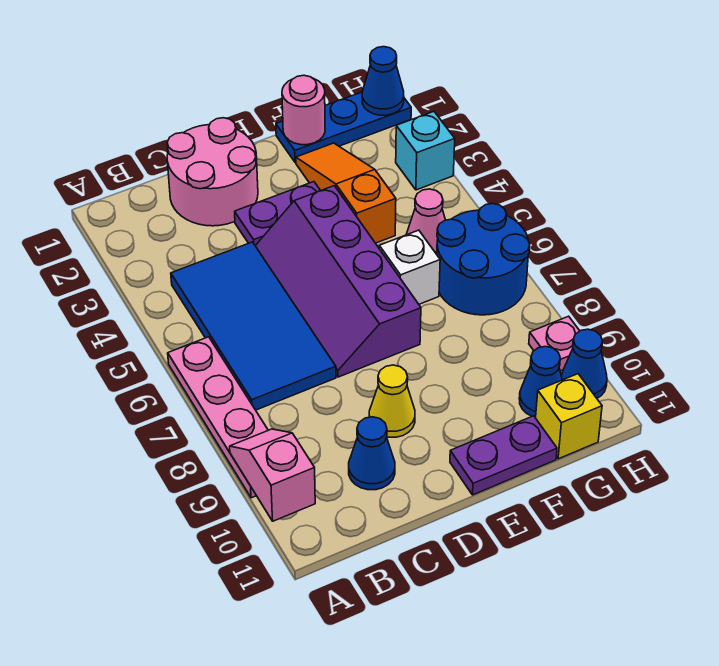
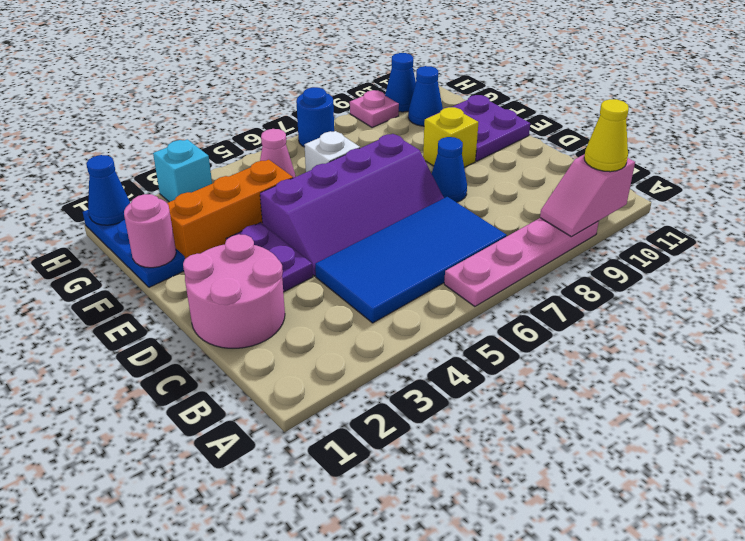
blue 1x1 cone [349,417,395,490] -> blue 1x1 cone moved to [432,137,467,202]
yellow 1x1 cone [369,365,415,437] -> yellow 1x1 cone moved to [584,99,629,172]
purple 1x2 plate [450,416,557,495] -> purple 2x2 plate [428,95,530,161]
orange 1x3 slope [296,143,396,243] -> orange 1x3 brick [167,160,293,259]
blue 2x2 round brick [437,204,530,315] -> blue 1x1 round brick [296,87,334,147]
yellow 1x1 brick [536,374,602,459] -> yellow 1x1 brick moved to [423,107,479,167]

